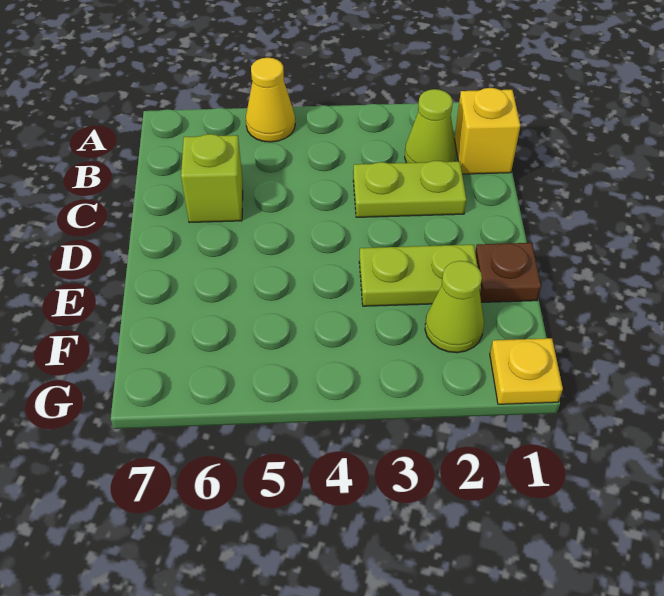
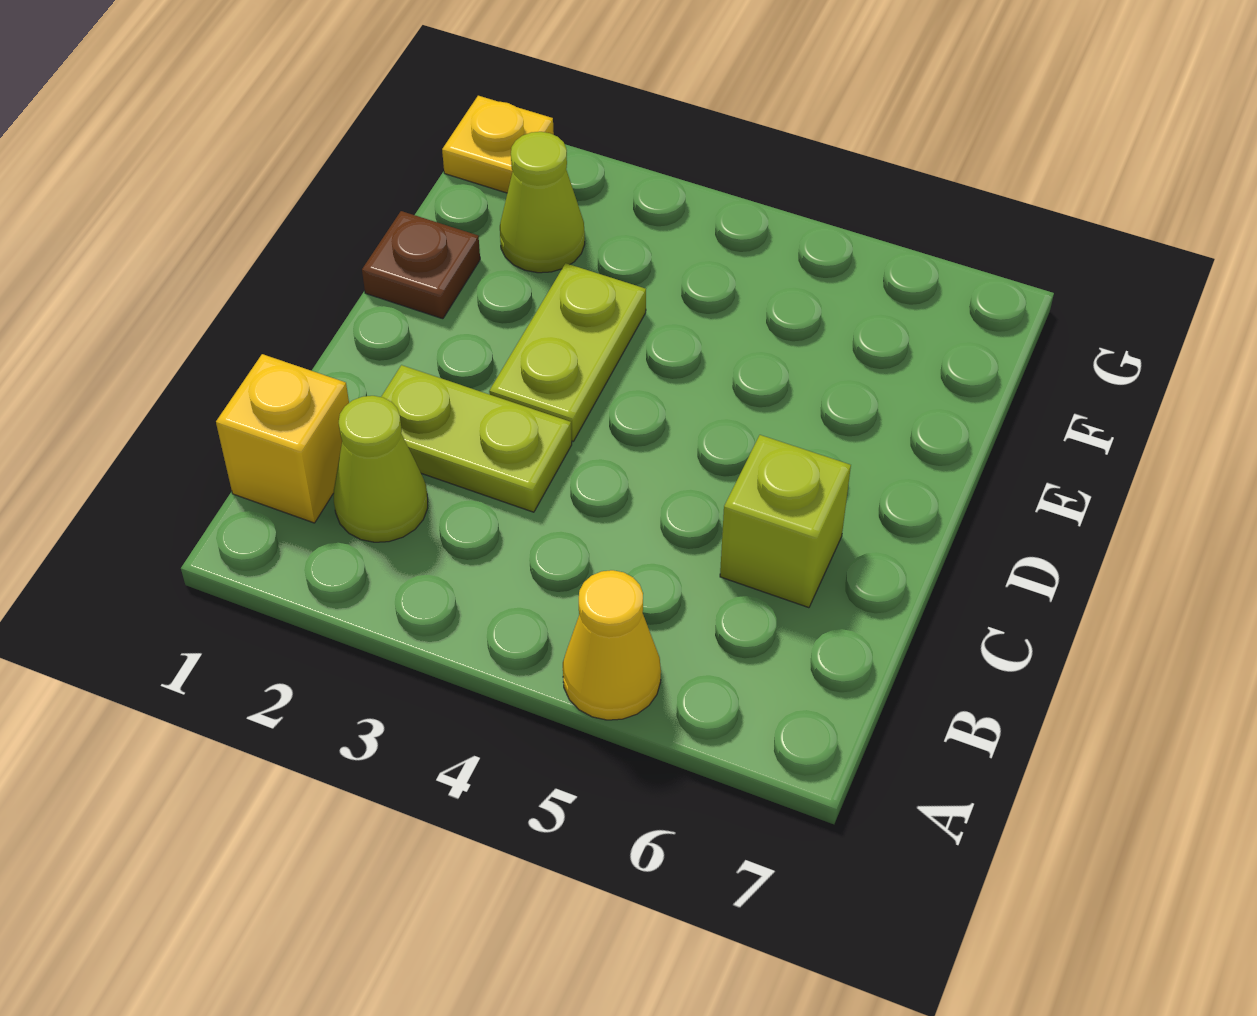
lime 1x2 plate [359,245,481,306] -> lime 1x2 plate turned to [489,263,646,441]

